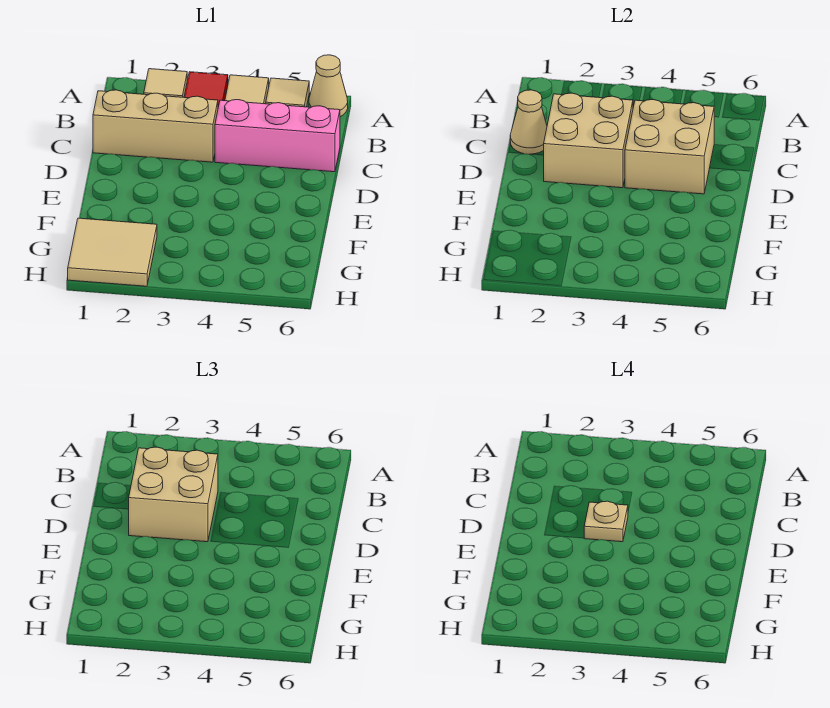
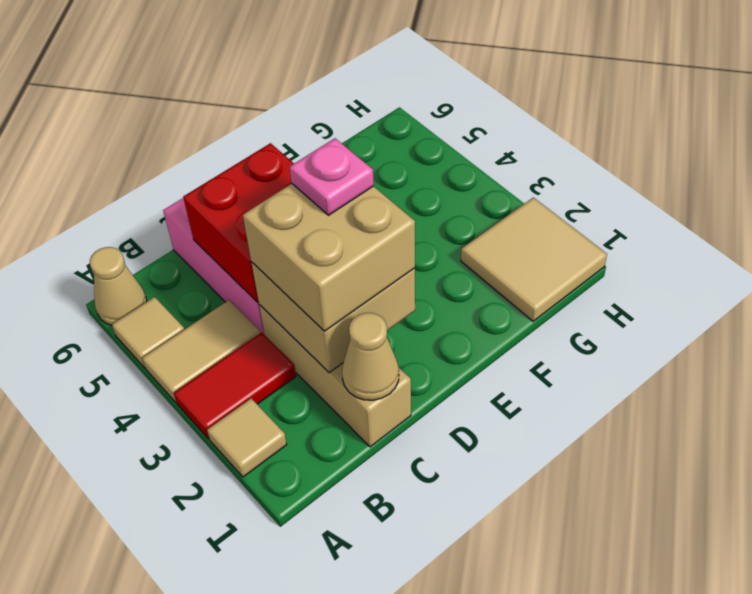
tan 2x2 brick [625,100,714,194] -> red 2x2 brick [183,143,294,302]
tan 1x1 plate [584,501,628,542] -> pink 1x1 plate [290,138,374,215]

